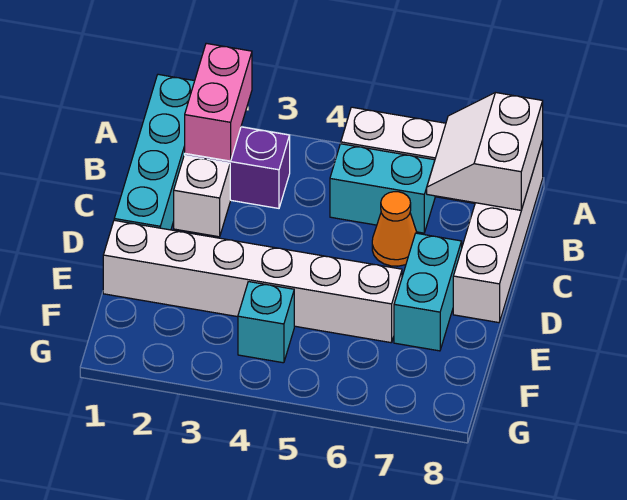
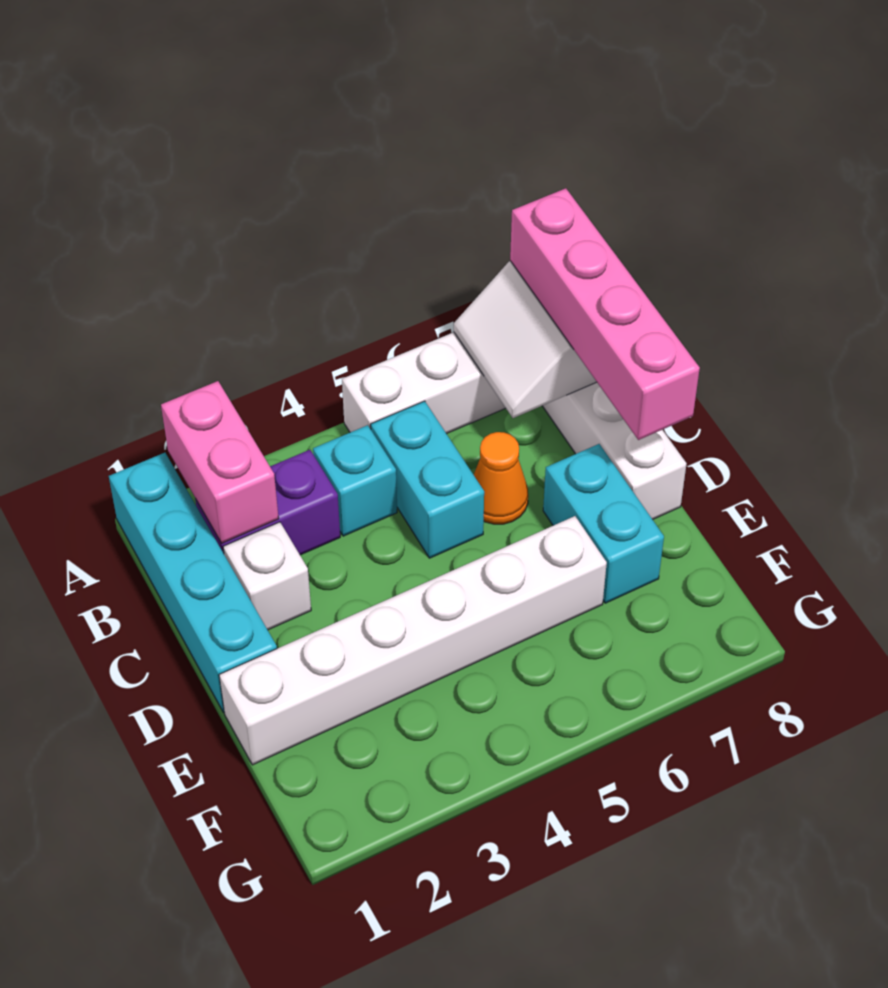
none -> pink 1x4 brick [510,188,700,440]
cyan 1x2 brick [330,144,435,233] -> cyan 1x2 brick turned to [371,401,484,558]
cyan 1x1 brick [238,282,294,363] -> cyan 1x1 brick moved to [313,425,397,536]

